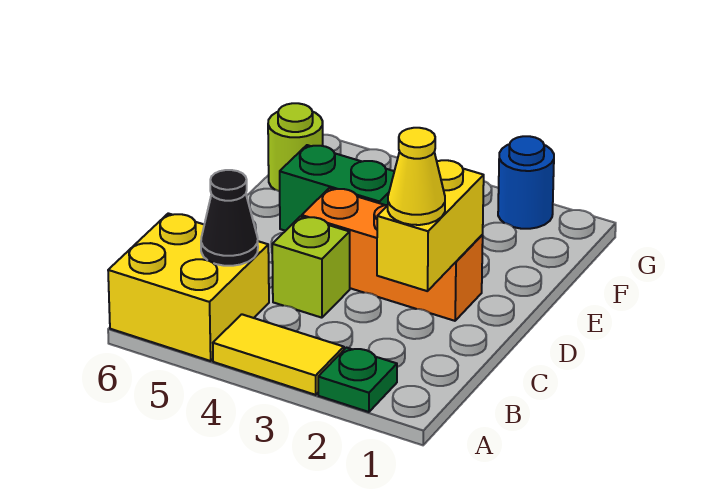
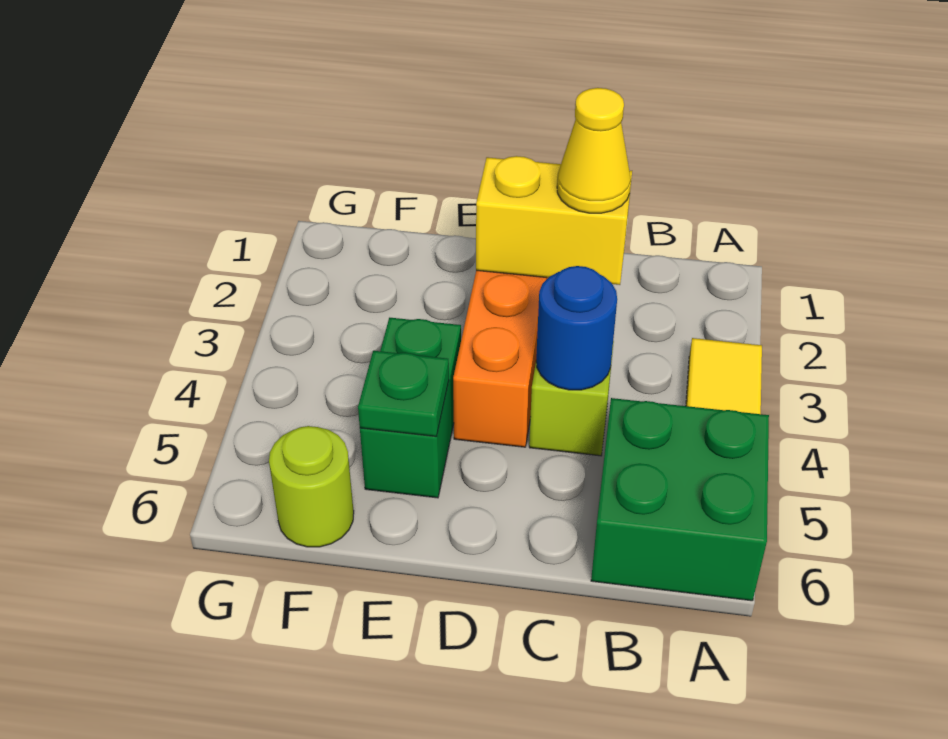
green 1x1 plate [318,348,397,412] -> green 1x1 plate moved to [358,351,449,437]
yellow 2x2 brick [108,213,269,361] -> green 2x2 brick [591,398,769,601]
black 1x1 cone [201,170,258,266] -> none
blue 1x1 round brick [498,136,554,229] -> blue 1x1 round brick moved to [536,266,617,390]

